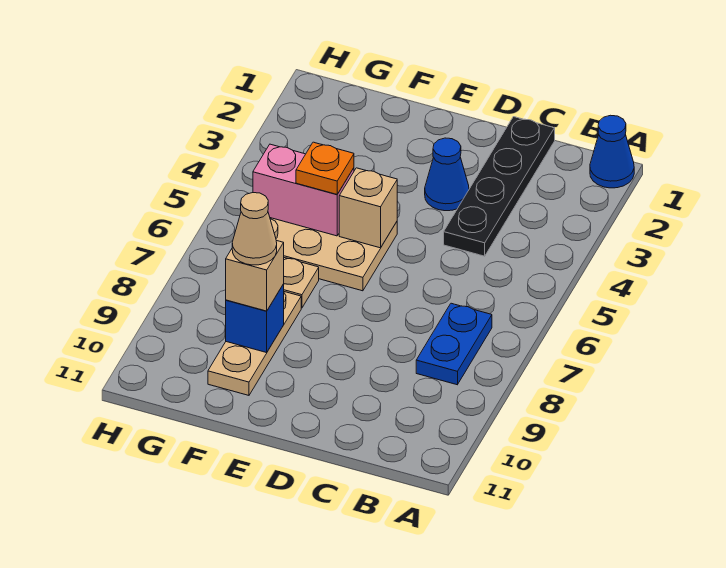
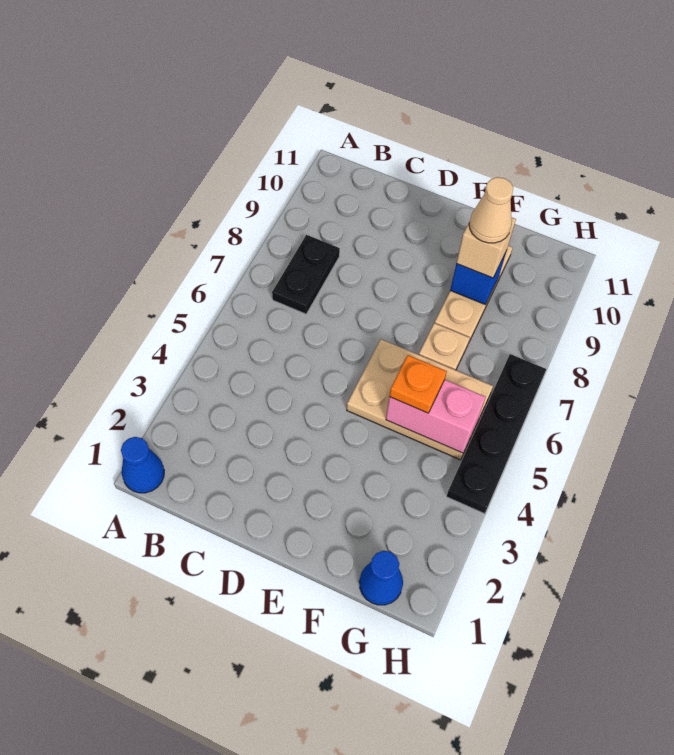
blue 1x2 plate [416,303,492,385] -> black 1x2 plate [272,235,340,314]
black 1x4 plate [444,117,555,256] -> black 1x4 plate moved to [446,354,546,514]
blue 1x1 cone [425,138,469,211] -> blue 1x1 cone moved to [359,551,403,605]
tan 1x1 brick [339,168,397,248] -> none

